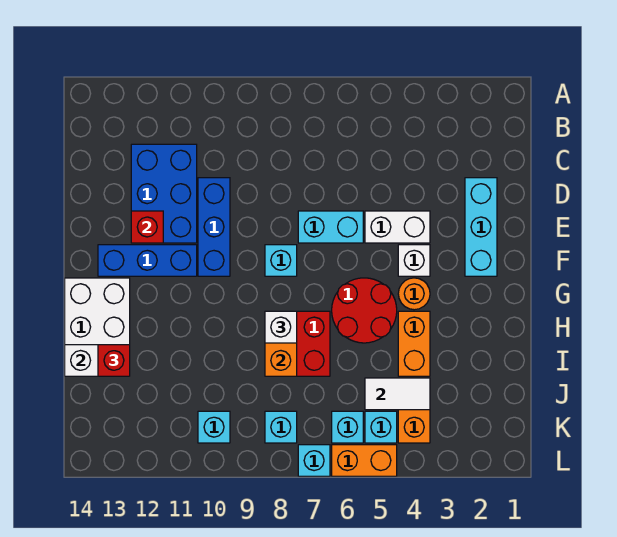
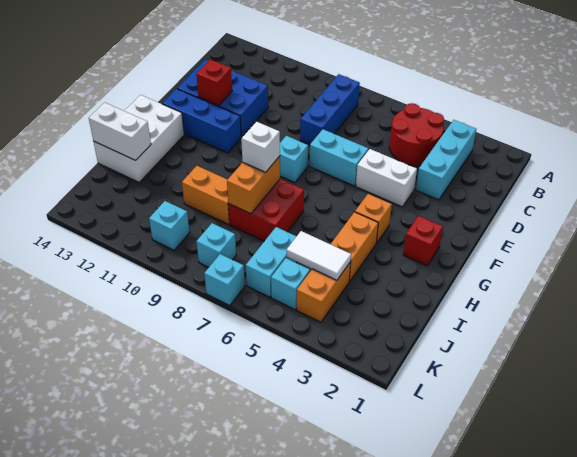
blue 2x3 brick [131,144,197,243] -> blue 2x3 brick turned to [177,60,268,137]
cyan 1x3 brick [465,178,497,276] -> cyan 1x3 brick moved to [416,120,476,200]
blue 1x3 brick [198,178,230,276] -> blue 1x3 brick moved to [300,74,360,145]
white 1x1 brick [398,245,430,276] -> none
orange 1x1 round brick [398,278,430,310] -> orange 1x1 brick [355,194,392,243]
red 2x2 round brick [332,278,397,343] -> red 2x2 round brick moved to [390,103,444,166]
red 1x1 brick [98,345,130,376] -> red 1x1 brick moved to [403,216,443,266]
cyan 1x1 brick [332,411,363,443] -> cyan 1x2 brick [246,227,297,297]
orange 1x2 brick [332,445,397,476] -> orange 1x2 brick moved to [182,166,230,224]

